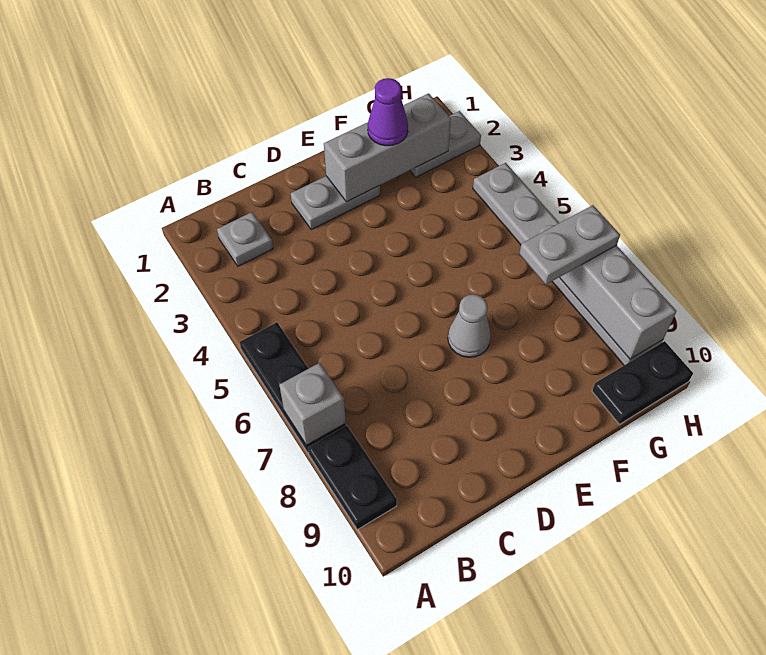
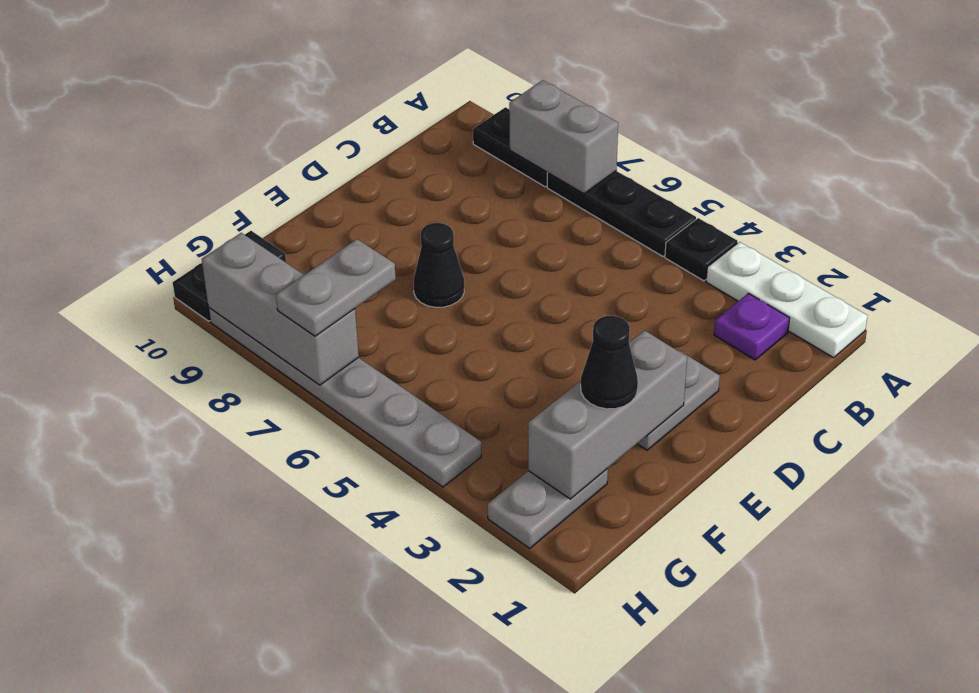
none -> white 1x3 plate [706,242,867,358]
none -> black 1x1 plate [665,218,737,281]
grey 1x1 brick [279,363,346,445] -> grey 1x2 brick [509,80,618,194]
grey 1x1 plate [217,212,273,266] -> purple 1x1 plate [714,293,790,360]
grey 1x1 cone [448,294,491,357] -> black 1x1 cone [414,223,464,307]
purple 1x1 cone [368,78,408,146] -> black 1x1 cone [581,316,638,409]

